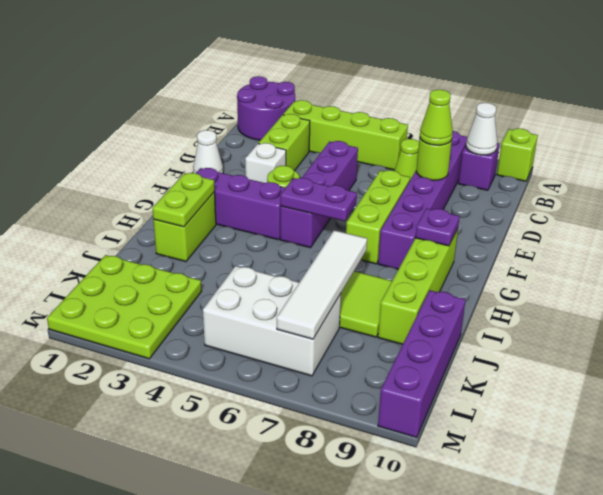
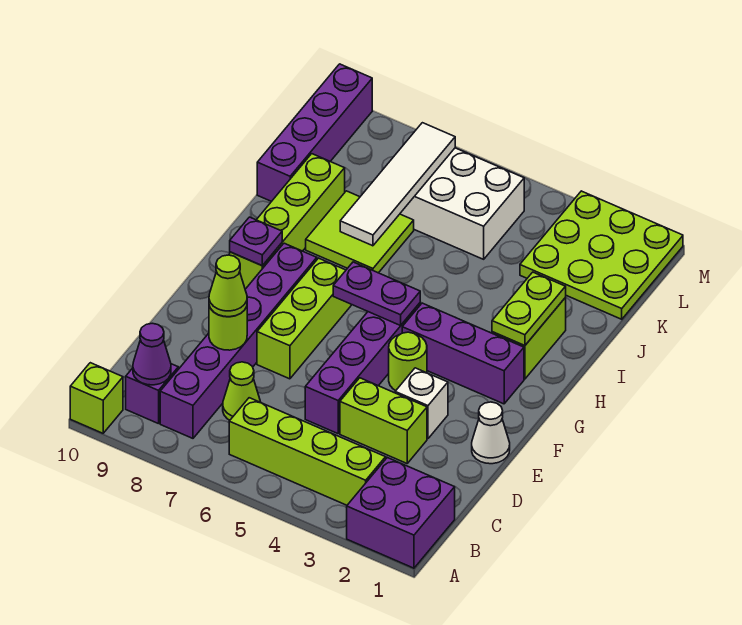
purple 2x2 round brick [237,76,295,140] -> purple 2x2 brick [347,458,455,568]
white 1x1 cone [466,103,497,155] -> purple 1x1 cone [133,323,171,385]
lime 1x2 brick [258,114,310,171] -> lime 1x2 brick turned to [340,378,427,463]

